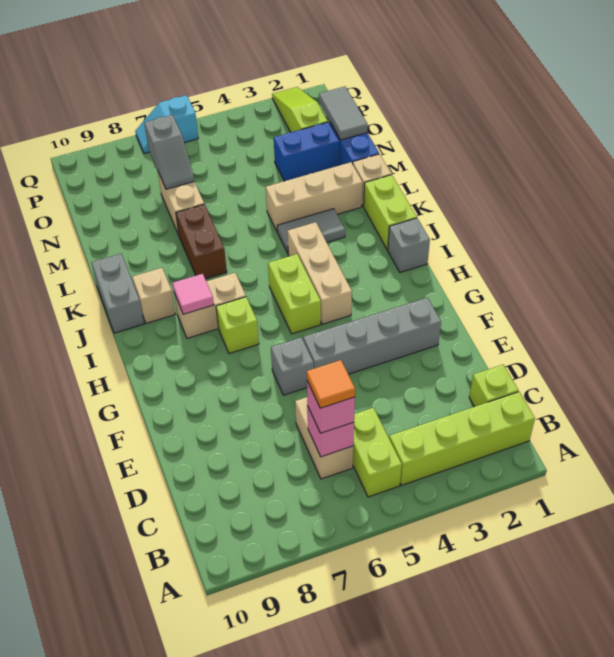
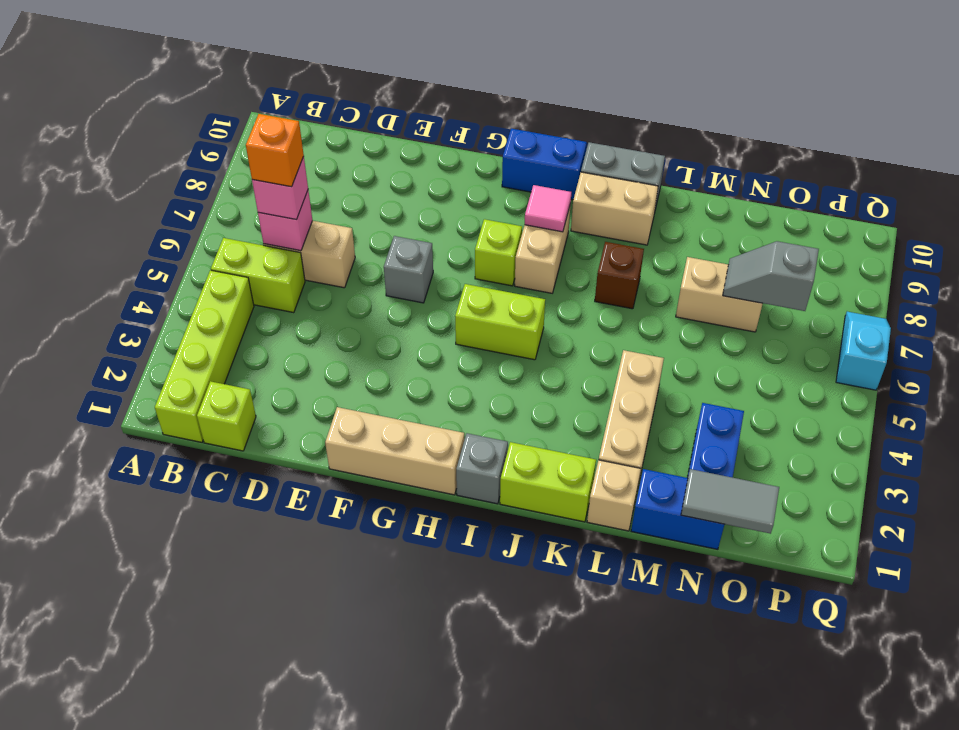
orange 1x1 tile [307,360,355,408] -> orange 1x1 brick [246,114,304,187]
grey 1x4 brick [303,298,441,374] -> none
tan 1x3 brick [287,222,352,324] -> tan 1x3 brick moved to [325,407,464,495]
none -> blue 1x2 brick [502,129,587,200]
tan 1x1 brick [132,268,175,323] -> tan 1x2 brick [571,172,658,245]
grey 1x2 tile [277,209,345,253] -> none
brown 1x2 brick [176,204,227,279] -> brown 1x1 brick [595,242,644,309]
lime 1x3 slope [272,87,328,132] -> none

